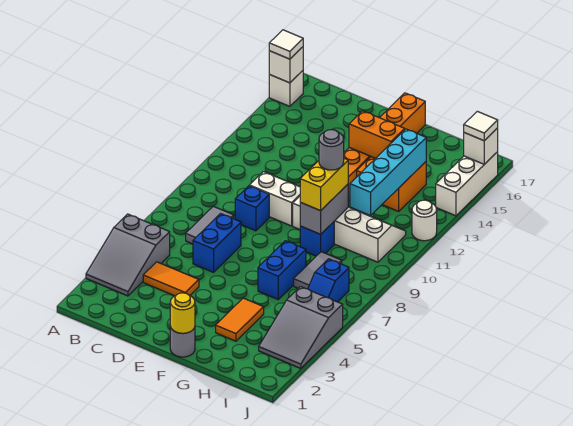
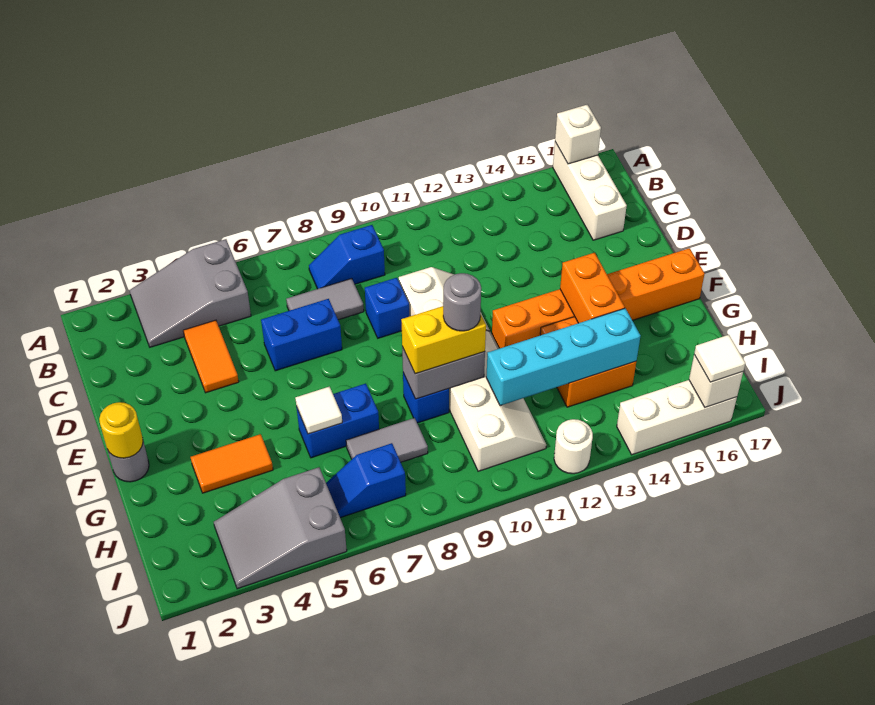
white 1x1 brick [269,71,303,106] -> white 1x3 brick [553,142,627,240]
white 1x1 tile [269,30,303,59] -> white 1x1 tile moved to [295,387,342,434]
none -> blue 1x2 slope [309,225,385,289]

